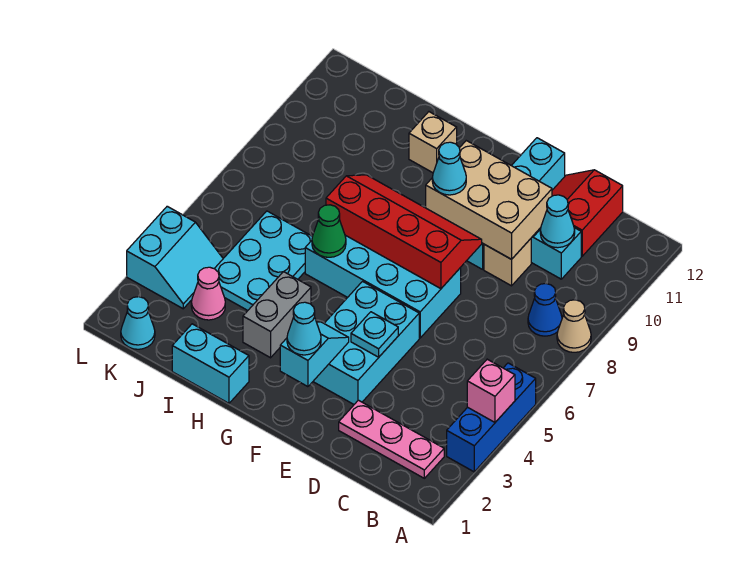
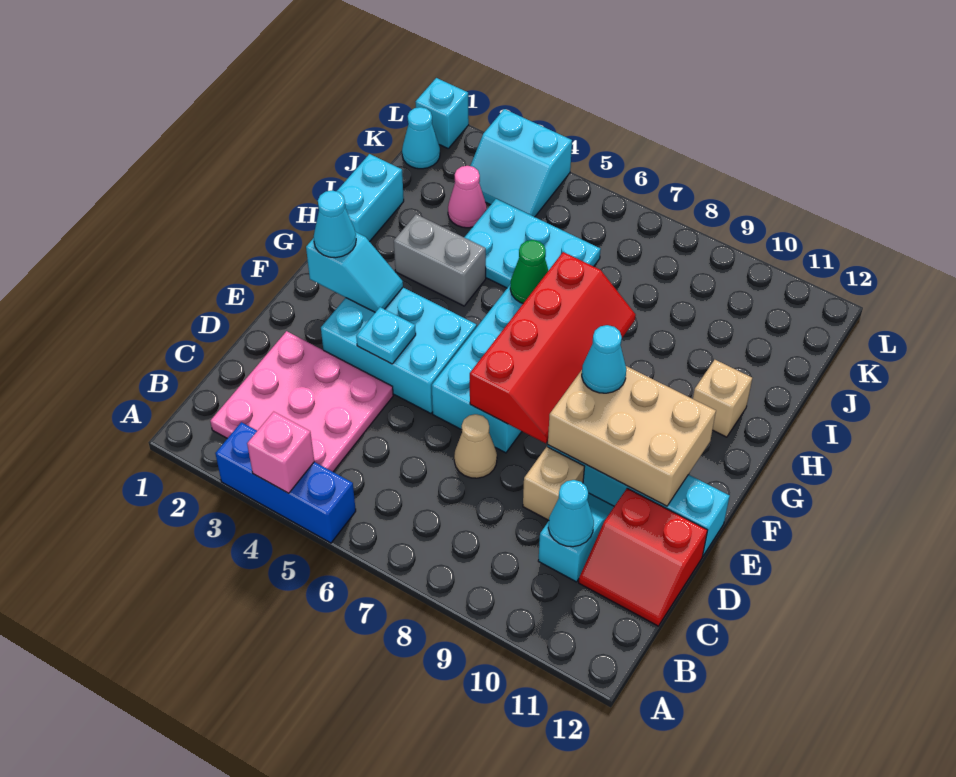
tan 1x1 cone [557,300,591,352] -> tan 1x1 cone moved to [454,414,497,478]
pink 1x3 plate [339,400,444,478] -> pink 3x3 plate [210,331,393,472]
blue 1x1 cone [528,284,562,336] -> none
red 2x2 slope [552,170,623,256] -> red 2x2 slope turned to [579,488,708,626]
tan 2x3 brick [426,141,552,259] -> tan 2x3 brick turned to [548,366,716,506]
none -> cyan 1x1 brick [416,78,469,148]

